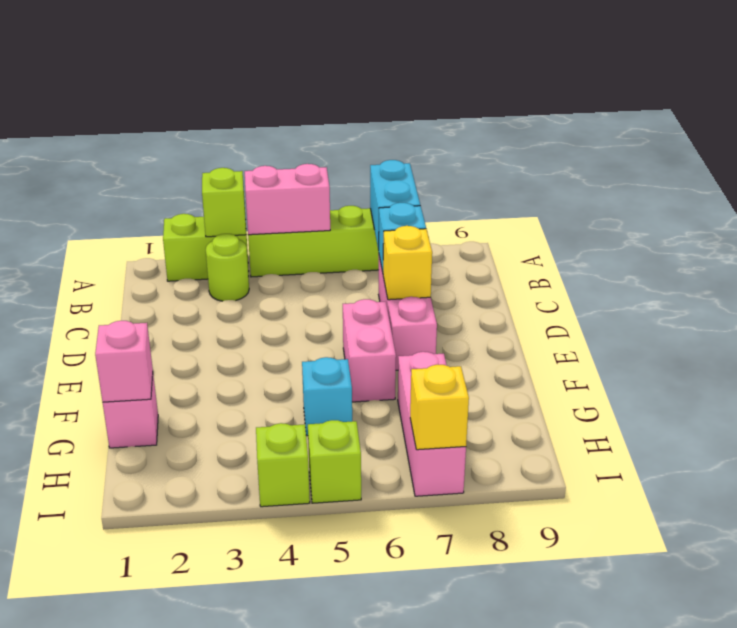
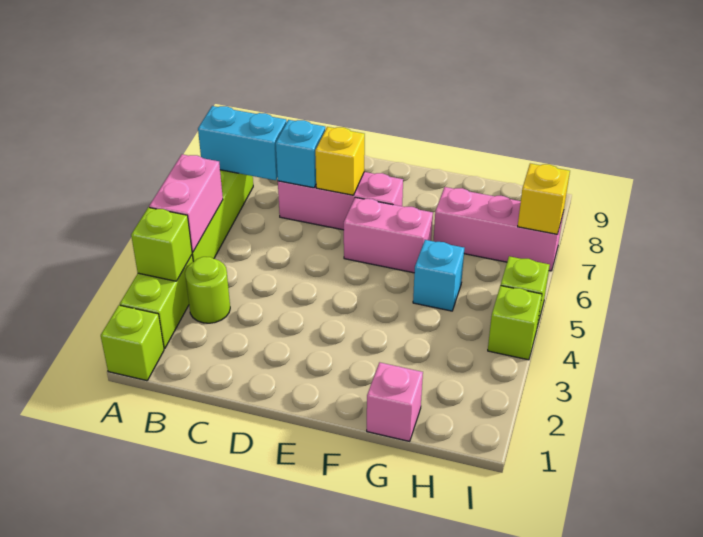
none -> lime 1x1 brick [101,305,164,381]
pink 1x1 brick [95,321,153,402] -> none

